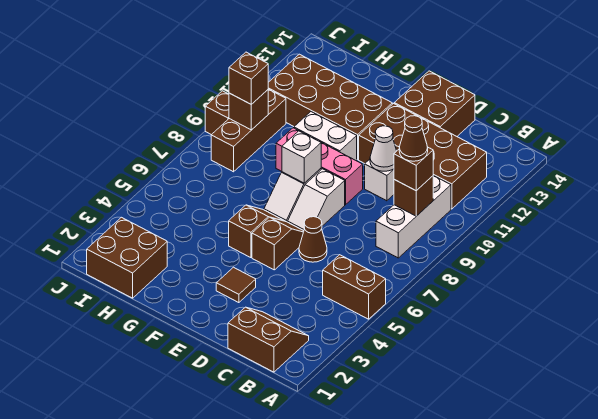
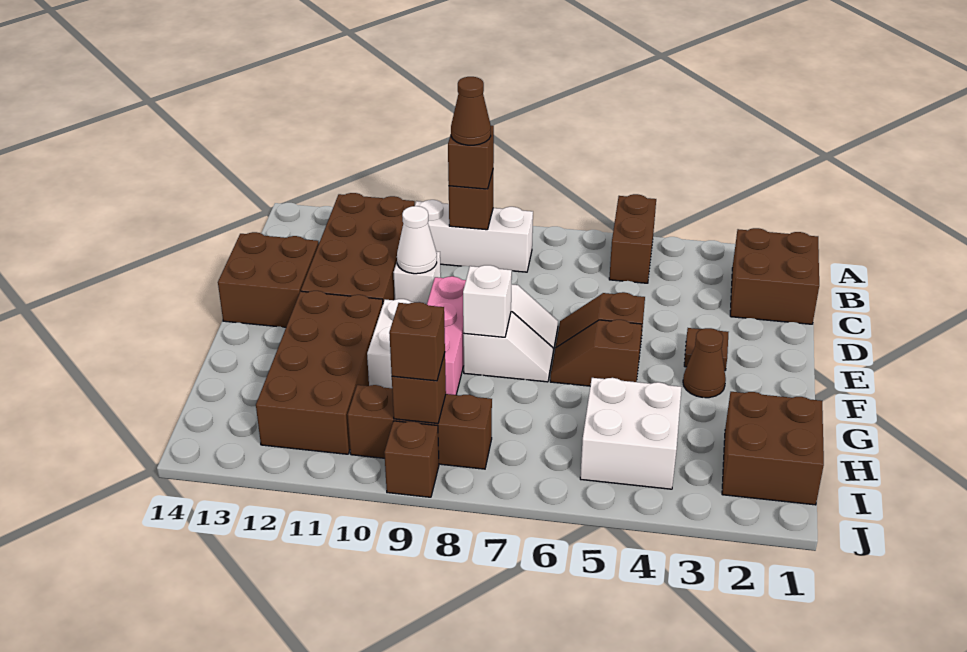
brown 2x2 slope [228,307,309,372] -> brown 2x2 brick [730,228,819,324]
brown 1x1 cone [299,217,327,262] -> brown 1x1 cone moved to [683,328,726,398]
none -> white 2x2 brick [580,378,682,489]

